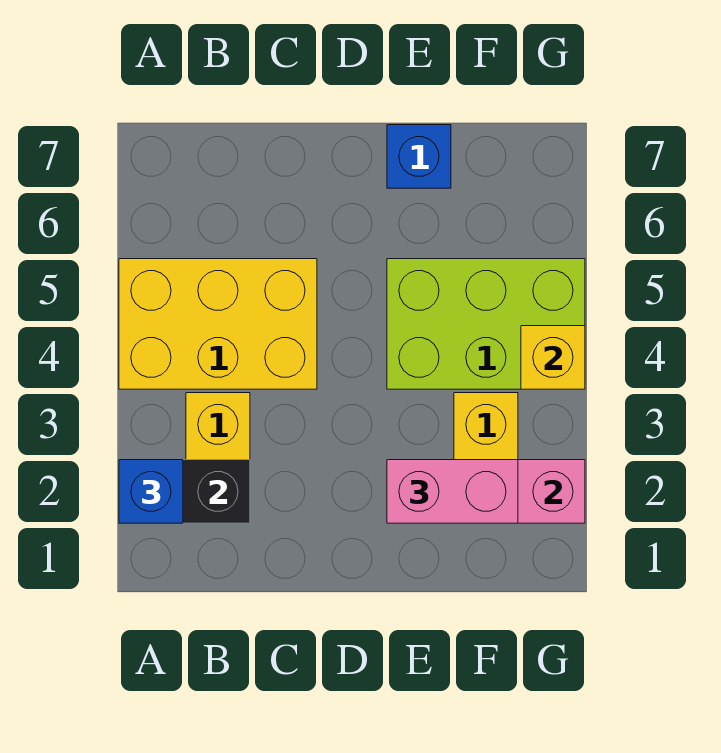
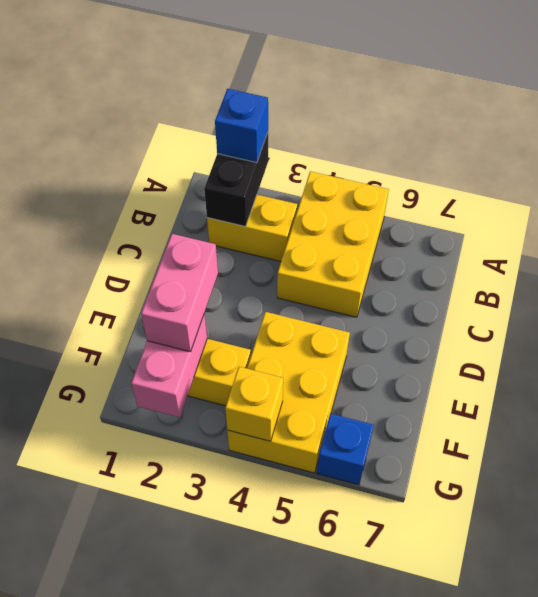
lime 2x3 brick [387,259,585,389] -> yellow 2x3 brick [227,312,350,473]
blue 1x1 brick [387,125,451,188] -> blue 1x1 brick moved to [317,414,374,485]

